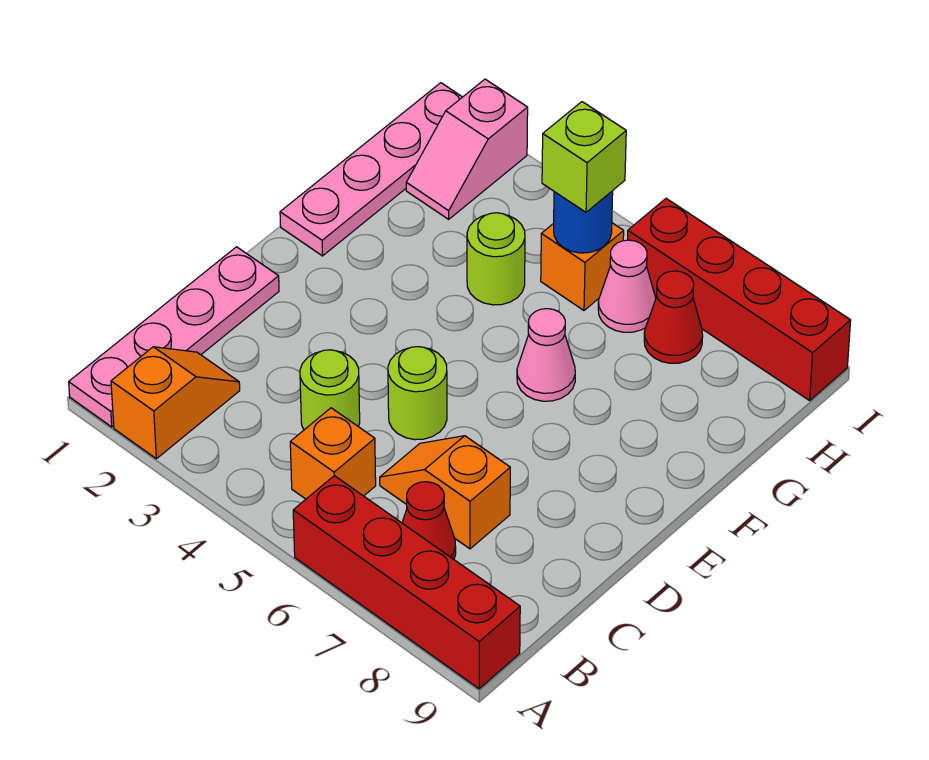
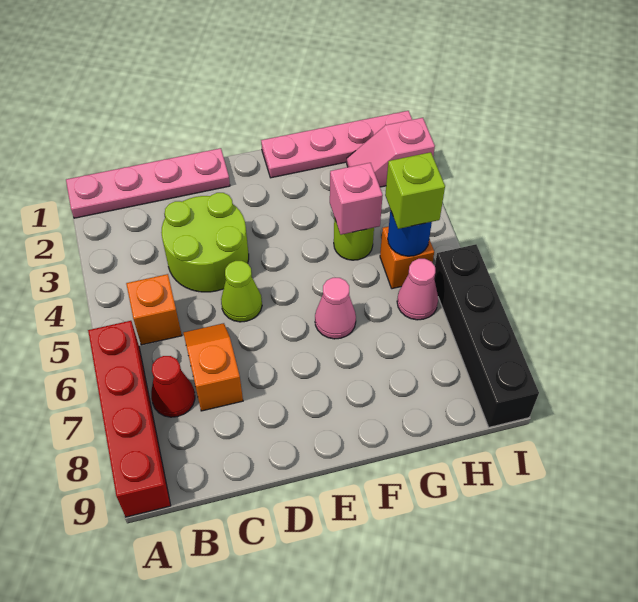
orange 1x2 slope [111,347,240,459] -> none
lime 1x1 round brick [300,350,360,430] -> lime 2x2 round brick [161,193,249,292]
lime 1x1 round brick [388,347,447,440] -> lime 1x1 cone [221,261,262,322]
none -> pink 1x1 brick [330,163,383,235]
red 1x1 cone [644,271,703,363] -> none
red 1x4 brick [628,199,851,400] -> black 1x4 brick [434,244,539,427]

